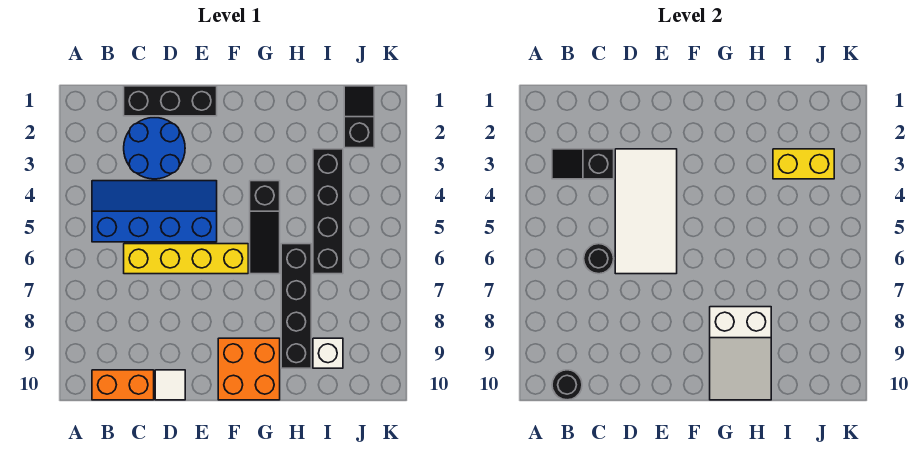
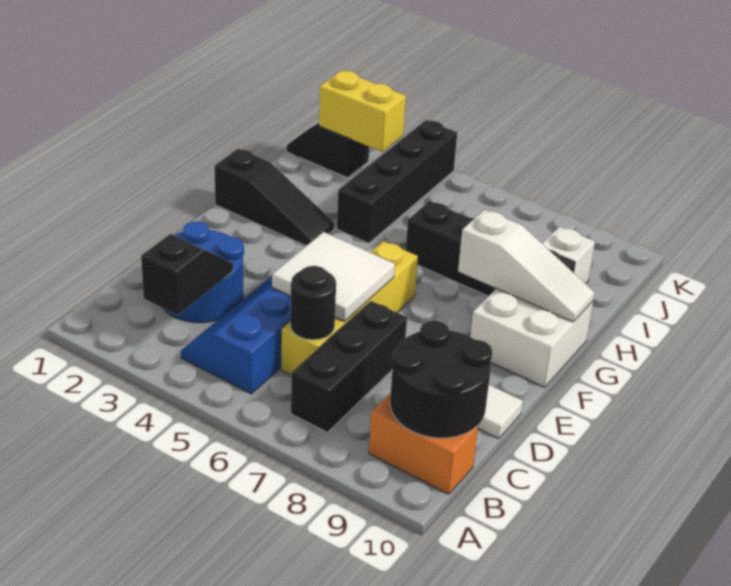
black 1x2 slope [552,149,614,179] -> black 1x2 slope turned to [141,234,233,315]
orange 1x2 brick [92,370,154,400] -> orange 1x2 brick turned to [369,393,478,494]
black 1x1 round brick [552,370,582,400] -> black 2x2 round brick [390,321,492,438]
black 1x3 brick [124,86,217,116] -> black 1x3 brick moved to [291,301,407,432]
white 2x4 tile [615,149,677,274] -> white 2x2 tile [272,232,395,321]
orange 2x2 brick [218,338,280,400] -> white 2x2 brick [470,288,593,387]
black 1x3 slope [250,181,280,274] -> black 1x3 slope moved to [215,149,334,246]
white 2x3 slope [710,307,771,400] -> white 1x3 slope [458,210,595,322]
black 1x4 brick [313,149,343,274] -> black 1x4 brick turned to [337,120,457,243]
yellow 1x2 brick [773,149,834,179] -> yellow 1x2 brick turned to [319,71,406,152]

